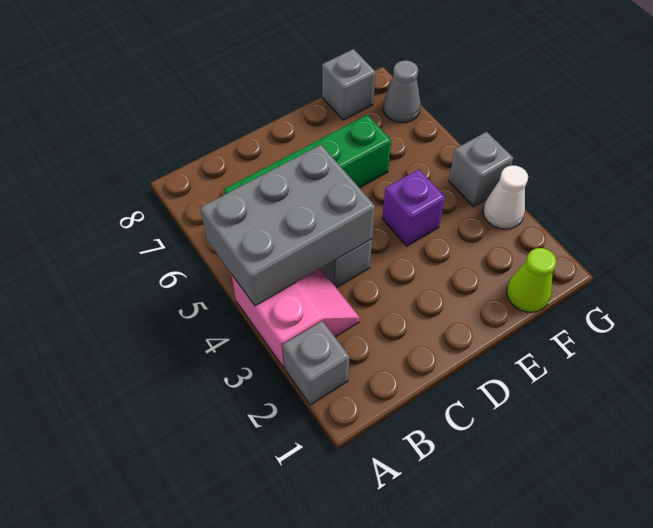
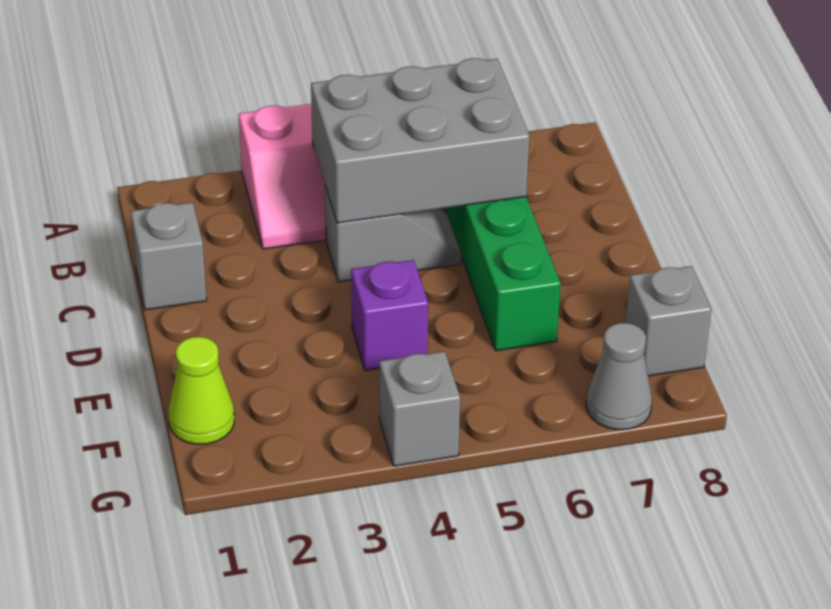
grey 1x1 brick [283,321,350,405] -> grey 1x1 brick moved to [131,202,207,310]
grey 2x3 brick [200,145,375,306] -> grey 2x3 brick turned to [311,58,530,223]
white 1x1 cone [483,165,528,229] -> none

